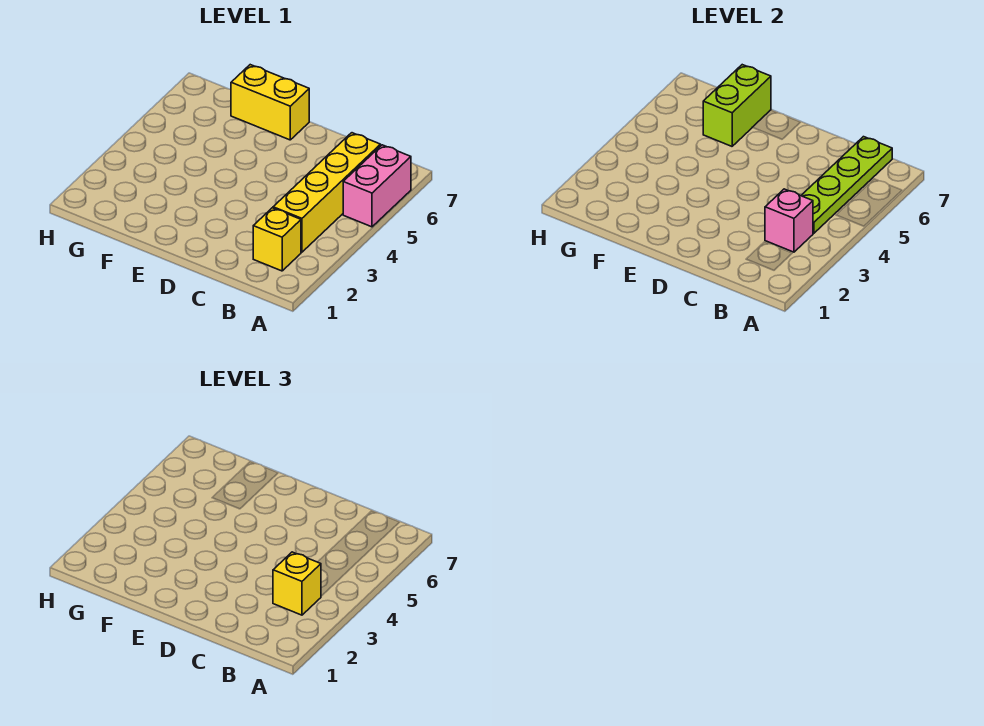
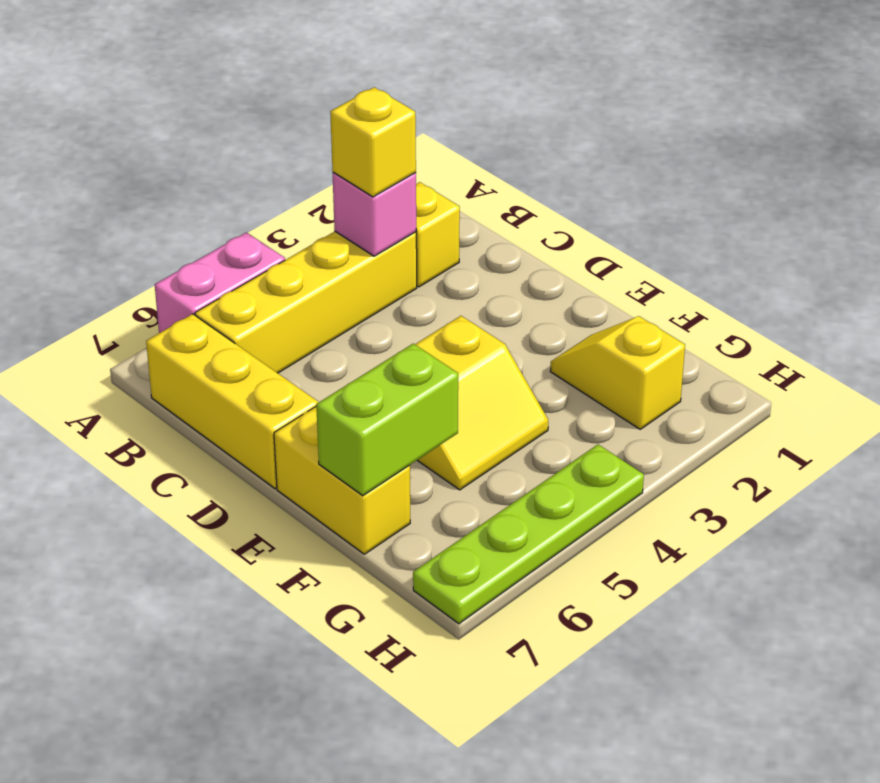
lime 1x4 plate [801,137,892,233] -> lime 1x4 plate moved to [413,445,644,624]
none -> yellow 1x3 brick [146,314,319,489]
none -> yellow 2x2 slope [415,316,548,490]
none -> yellow 1x2 slope [550,316,685,429]

